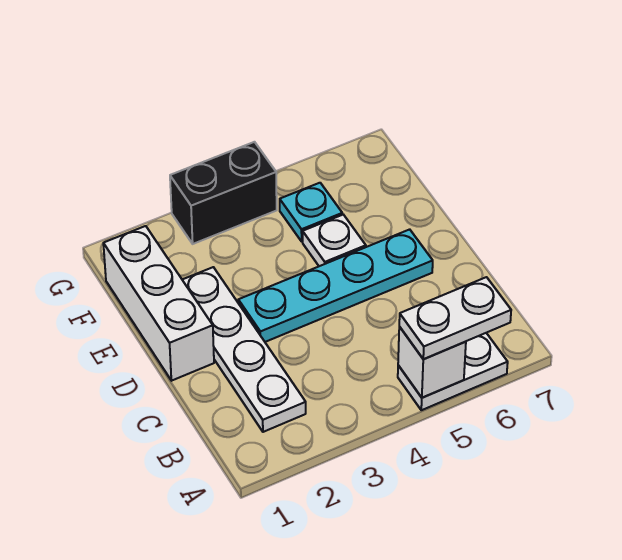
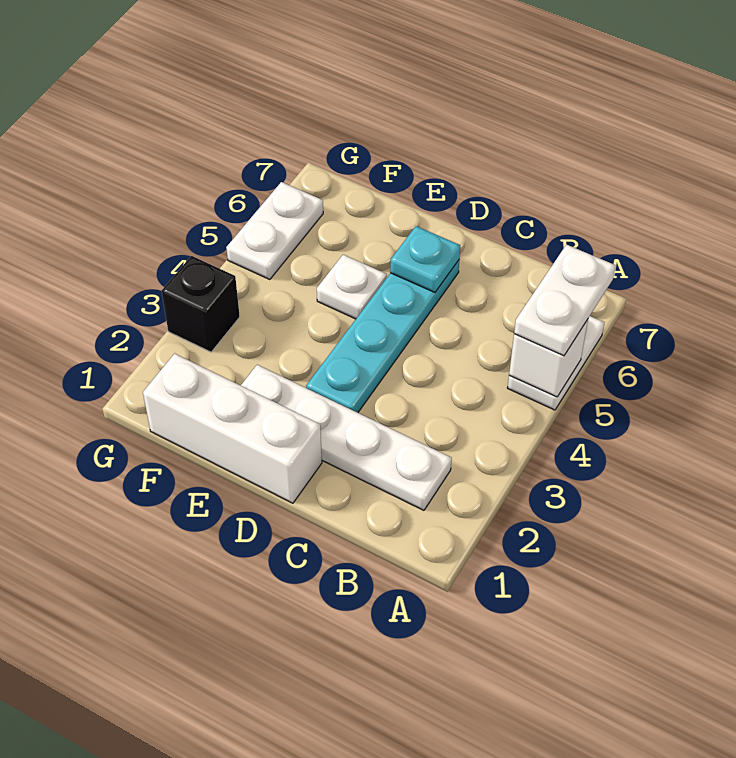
cyan 1x1 plate [280,183,342,241] -> cyan 1x1 plate moved to [390,226,460,292]
black 1x2 brick [170,142,277,244] -> black 1x1 brick [162,256,240,352]
none -> white 1x2 plate [226,182,323,280]

